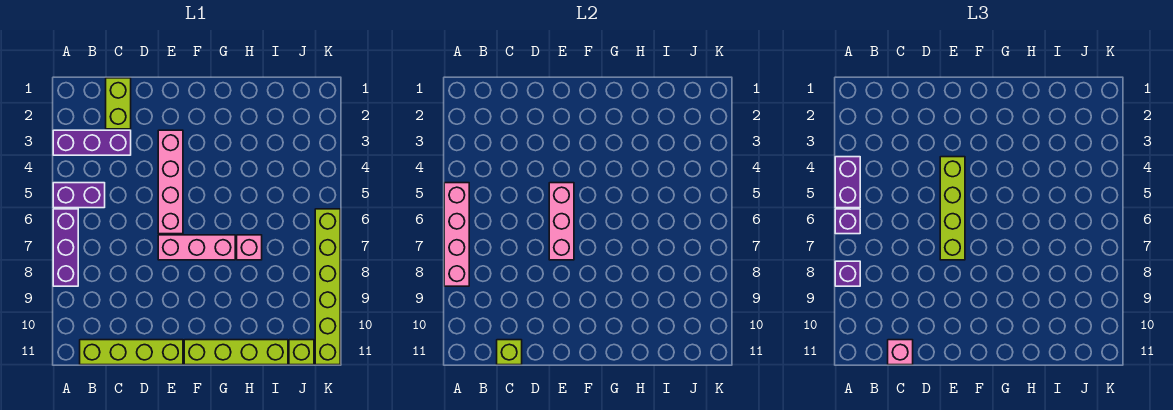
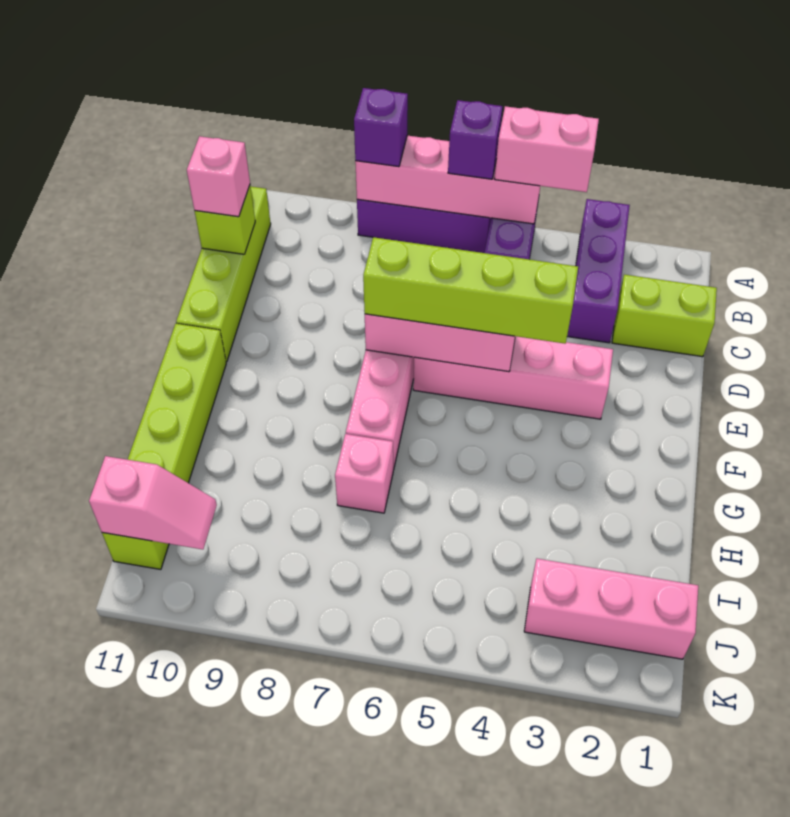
purple 1x2 brick [835,157,860,208] -> pink 1x2 brick [495,106,599,192]
none -> pink 1x3 brick [524,559,698,659]
none -> pink 1x2 slope [89,456,217,549]
lime 1x6 brick [315,209,340,365] -> none

